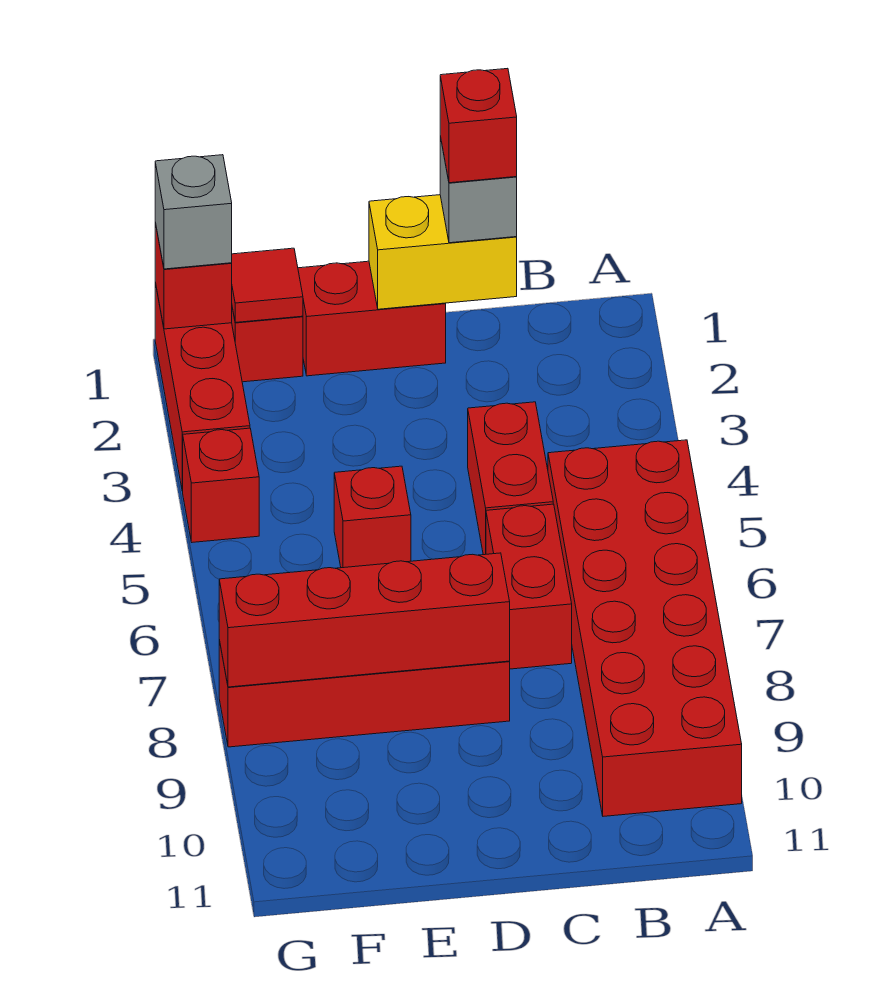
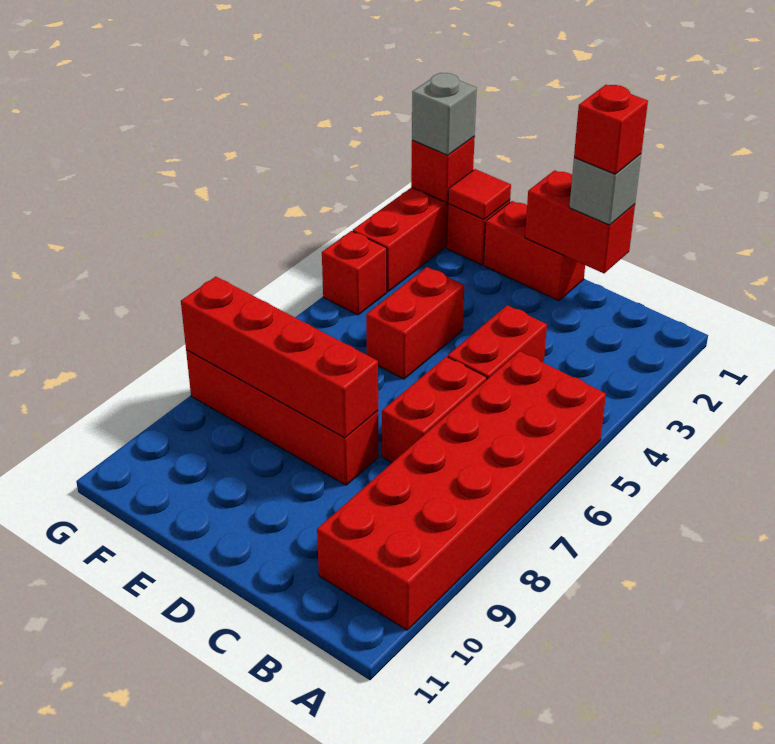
yellow 1x2 brick [369,195,517,309] -> red 1x2 brick [525,170,635,273]
red 1x1 brick [334,466,411,568] -> red 1x2 brick [366,267,464,379]

